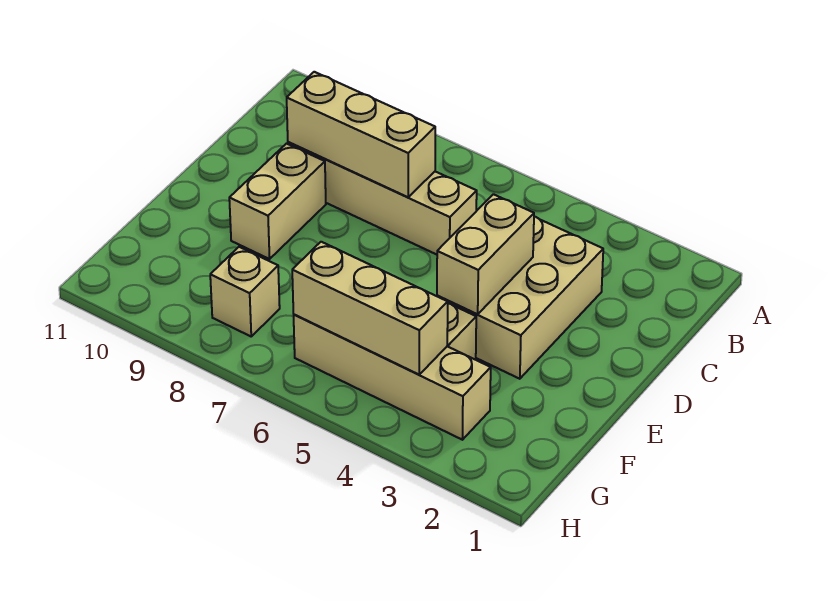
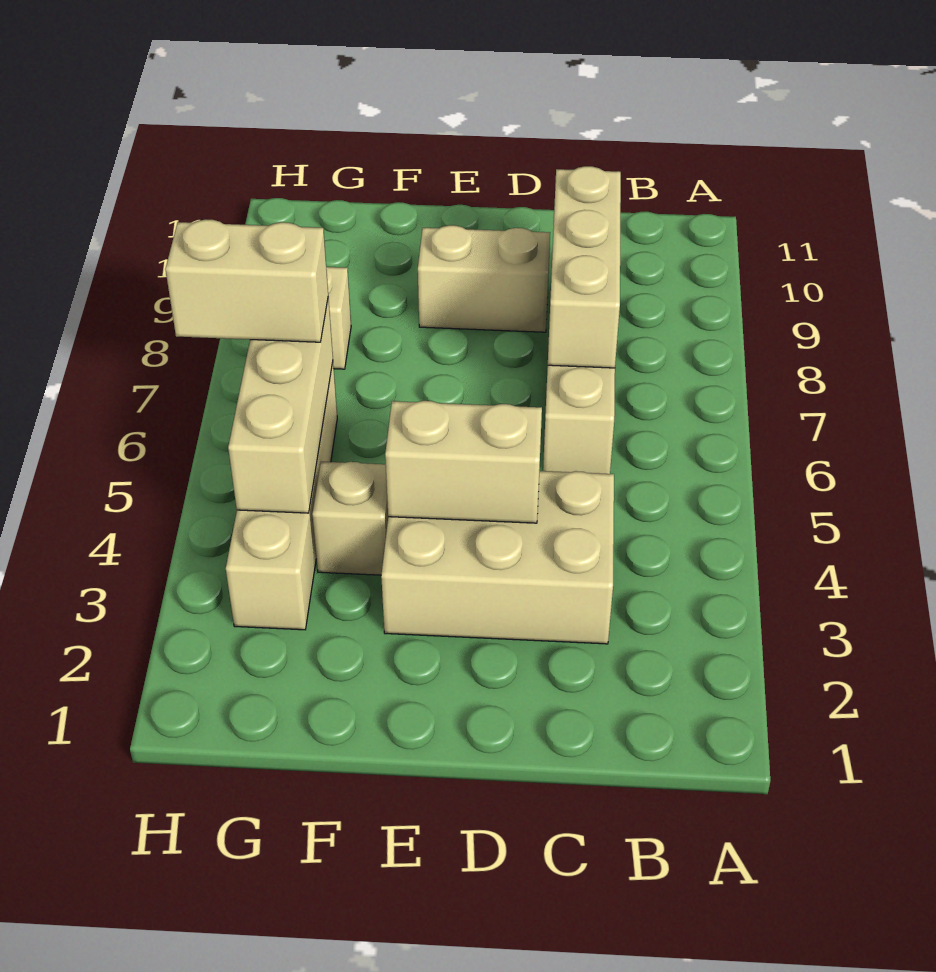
none -> tan 1x2 brick [165,219,328,342]

